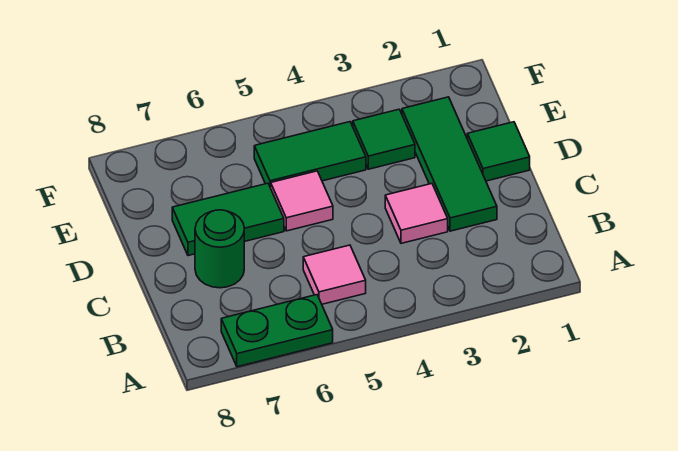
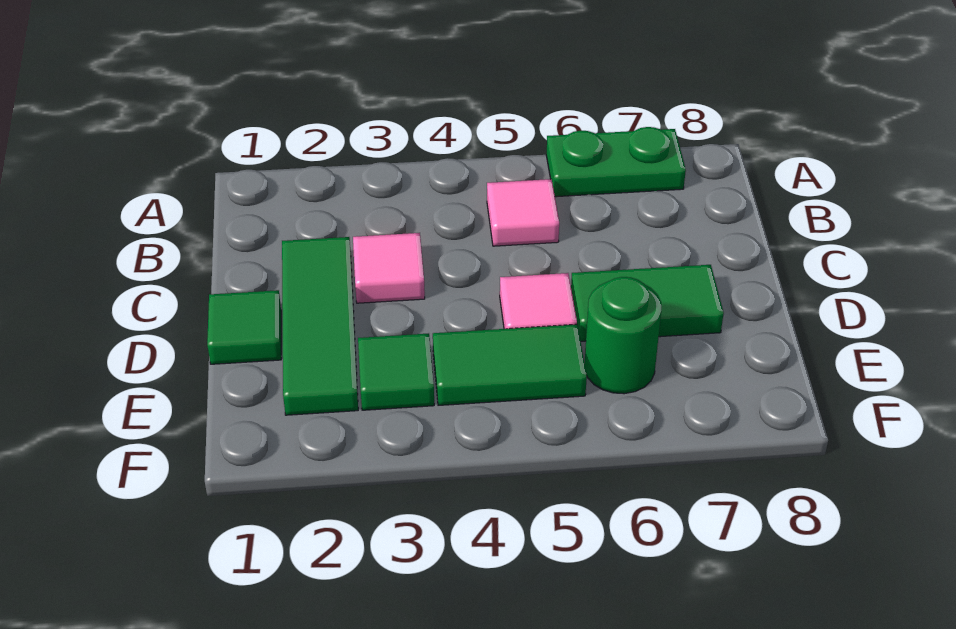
green 1x1 round brick [195,210,244,288] -> green 1x1 round brick moved to [585,277,661,394]

